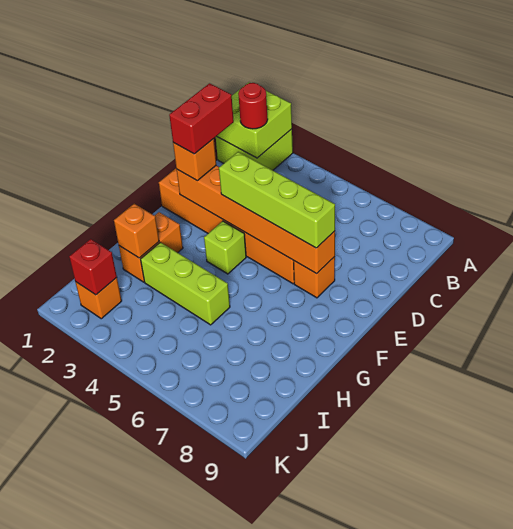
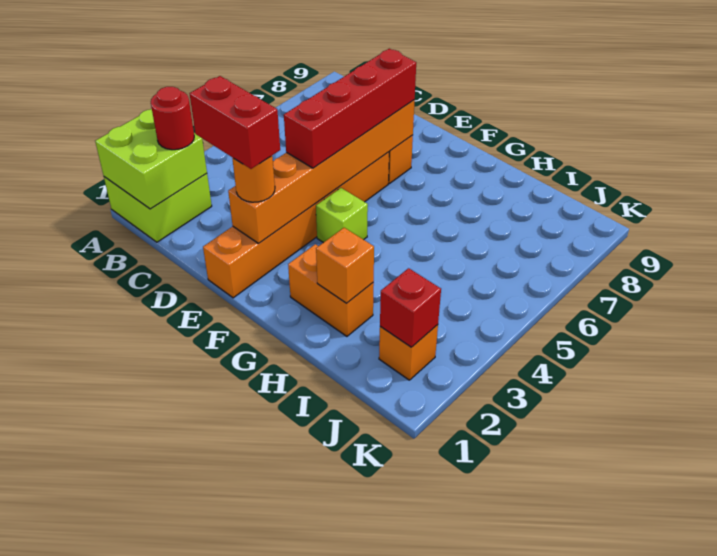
orange 1x1 brick [173,139,216,181] -> orange 1x1 round brick [232,156,275,202]
lime 1x4 brick [219,152,335,248] -> red 1x4 brick [284,49,416,168]
lime 1x3 brick [141,242,230,325] -> none

